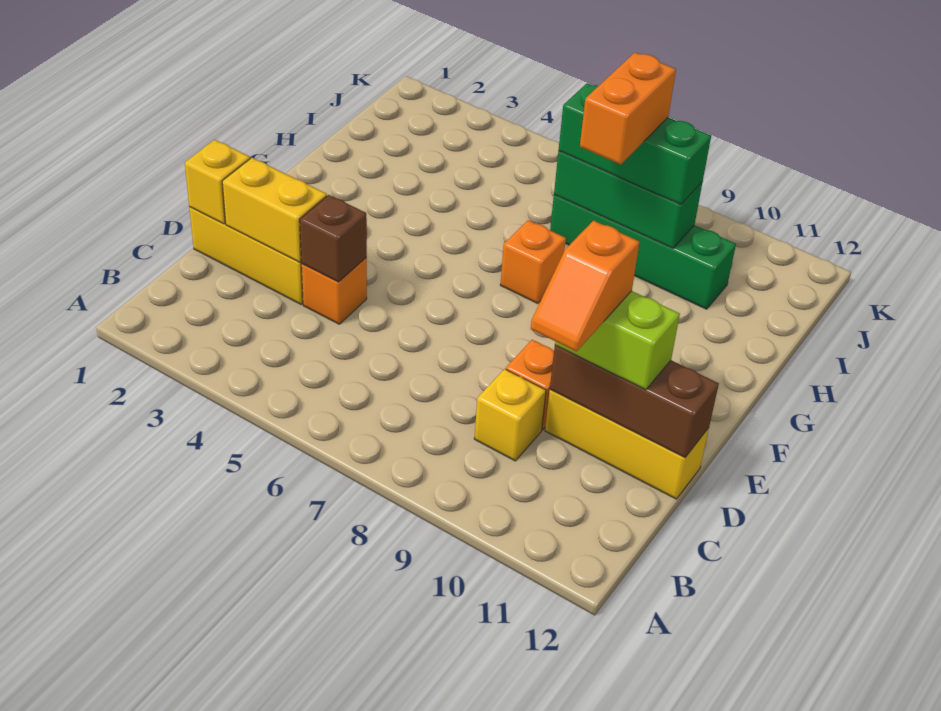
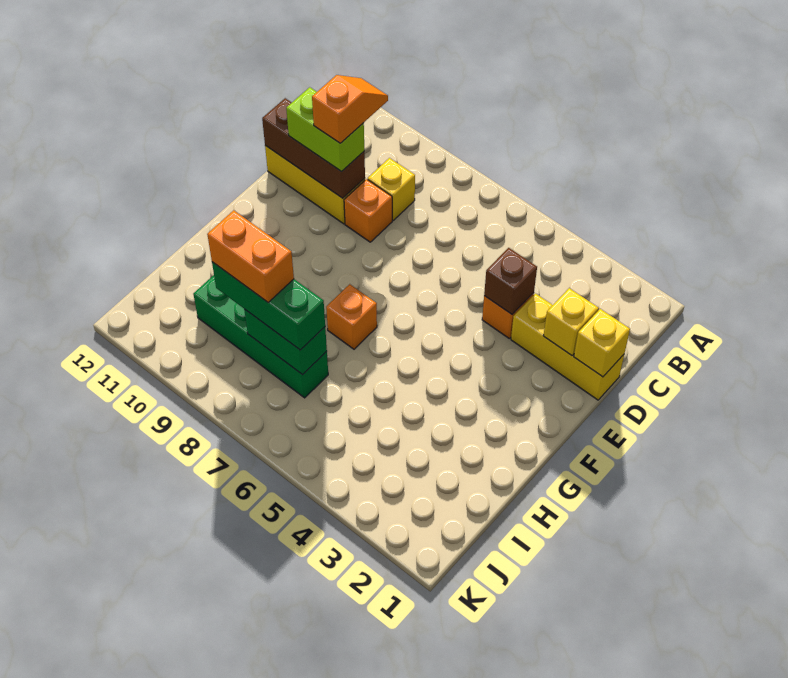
yellow 1x2 brick [222,158,327,262] -> yellow 1x1 brick [543,288,599,355]
orange 1x2 brick [580,52,676,165] -> orange 1x2 brick turned to [207,210,294,303]
green 1x3 brick [554,151,703,248] -> green 1x2 brick [244,309,327,375]

